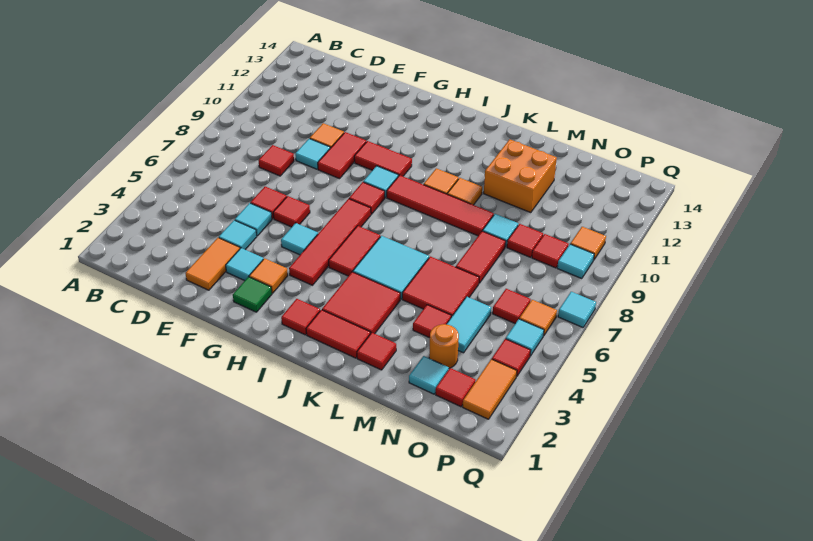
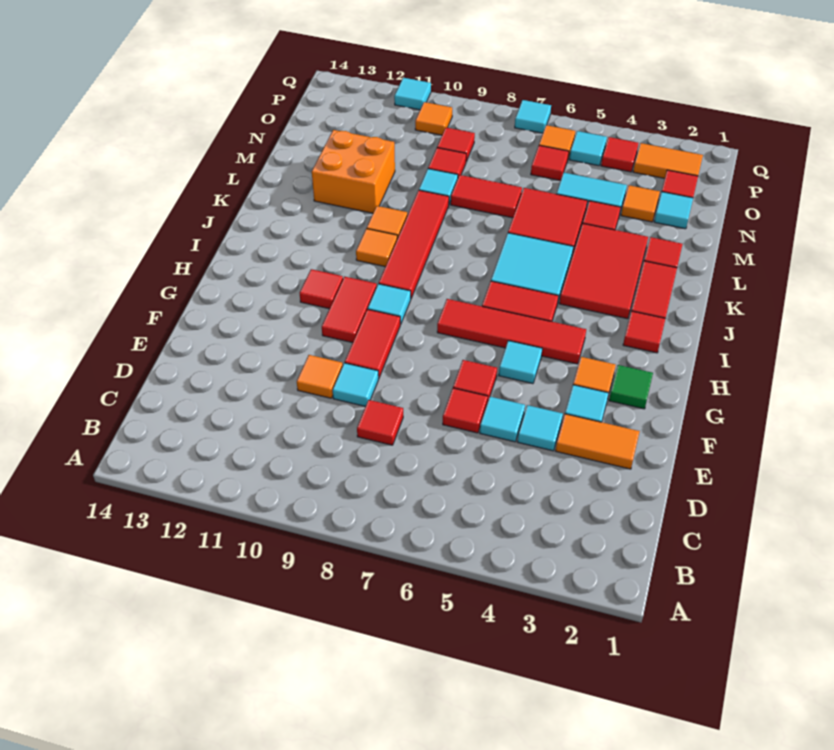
red 1x2 tile [318,132,366,179] -> red 1x2 tile turned to [345,309,401,378]
red 1x1 tile [349,182,385,214] -> red 1x1 tile moved to [300,269,343,309]
red 2x2 tile [322,272,400,334] -> red 2x3 tile [559,223,648,319]
orange 1x1 round brick [429,324,459,368] -> orange 1x1 tile [621,185,660,222]
cyan 1x1 tile [557,244,594,278] -> cyan 1x1 tile moved to [394,78,431,110]

